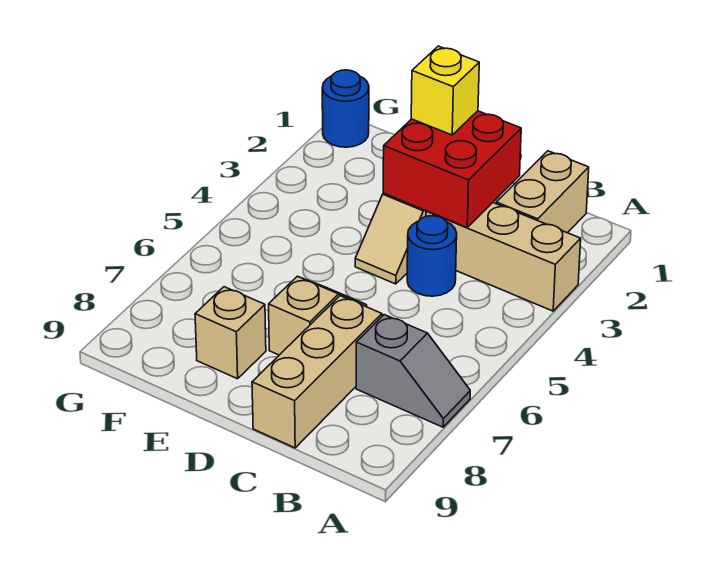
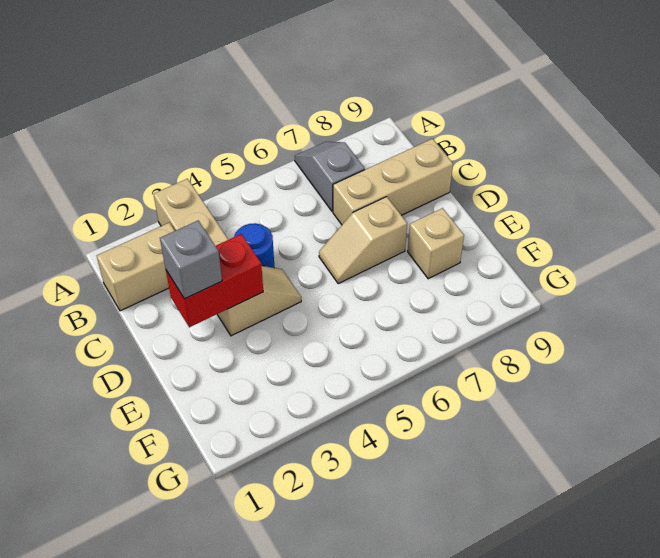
red 2x2 brick [383,111,521,227] -> red 1x2 brick [166,234,263,327]
yellow 1x1 brick [411,46,479,135] -> grey 1x1 brick [160,220,222,299]
blue 1x1 round brick [322,70,369,147] -> none

